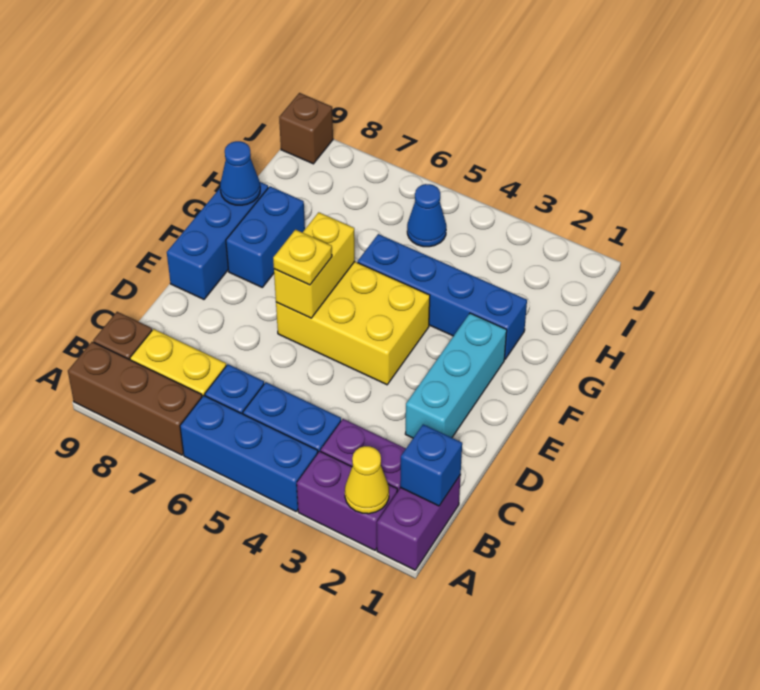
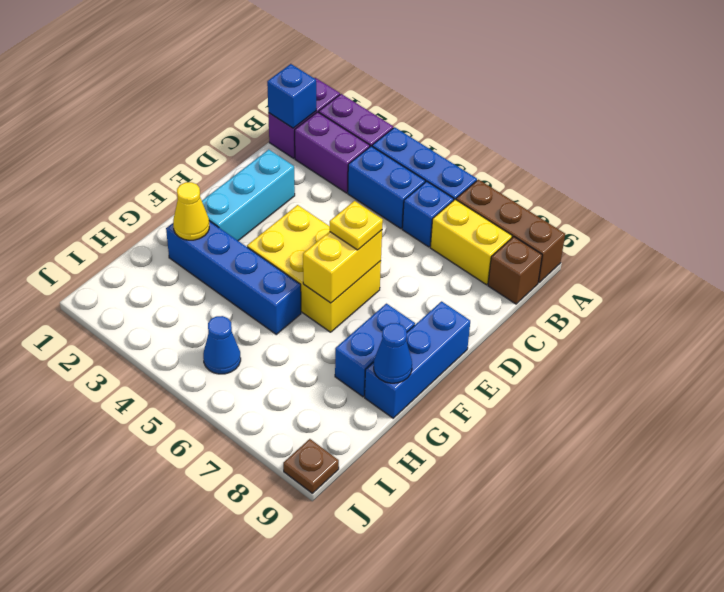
yellow 1x1 cone [345,446,389,514] -> yellow 1x1 cone moved to [173,182,209,240]
brown 1x1 brick [279,93,333,164] -> brown 1x1 plate [283,439,339,493]

